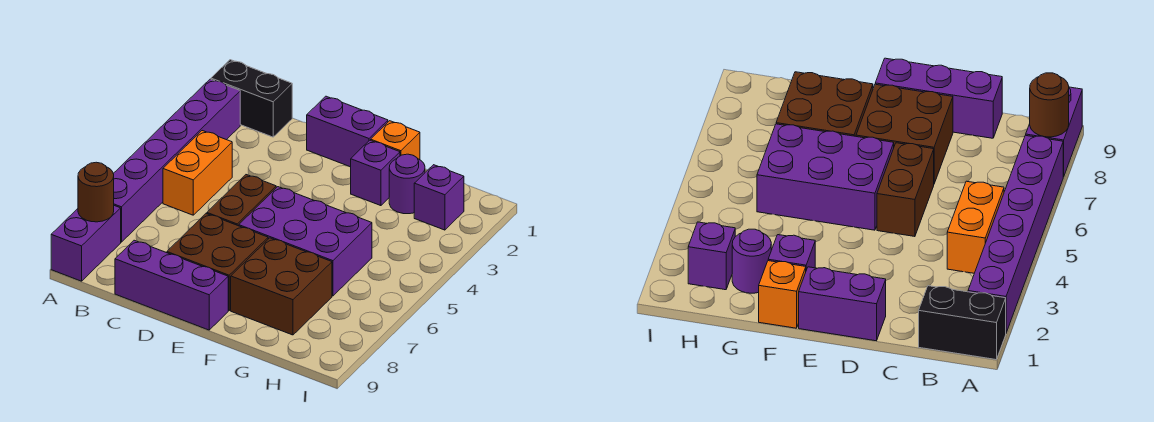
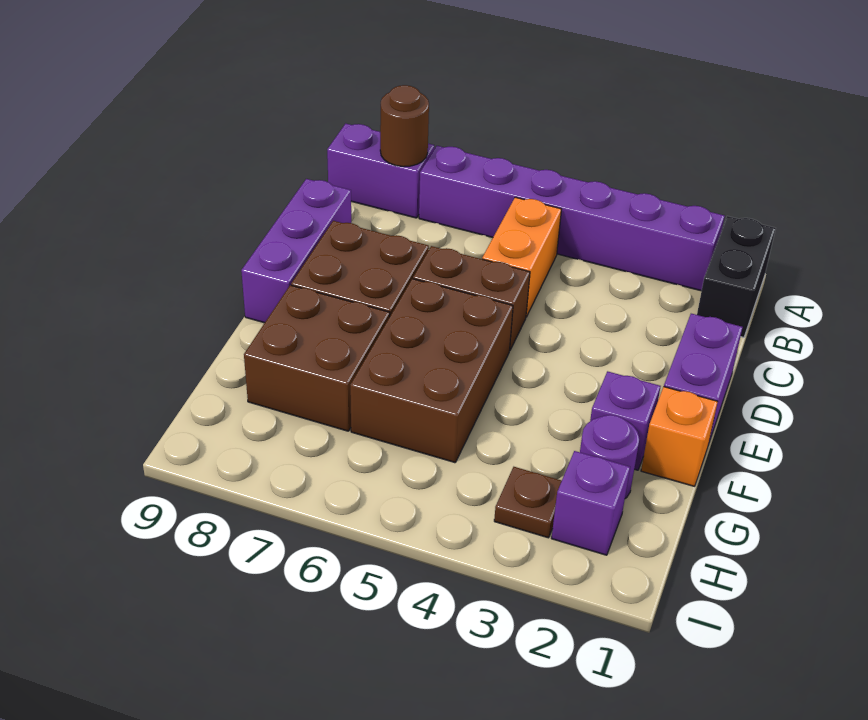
orange 1x2 brick [163,131,232,215] -> orange 1x2 brick turned to [482,197,561,317]
purple 2x3 brick [239,187,372,296] -> brown 2x3 brick [350,279,513,463]
none -> brown 1x1 plate [494,467,562,538]

